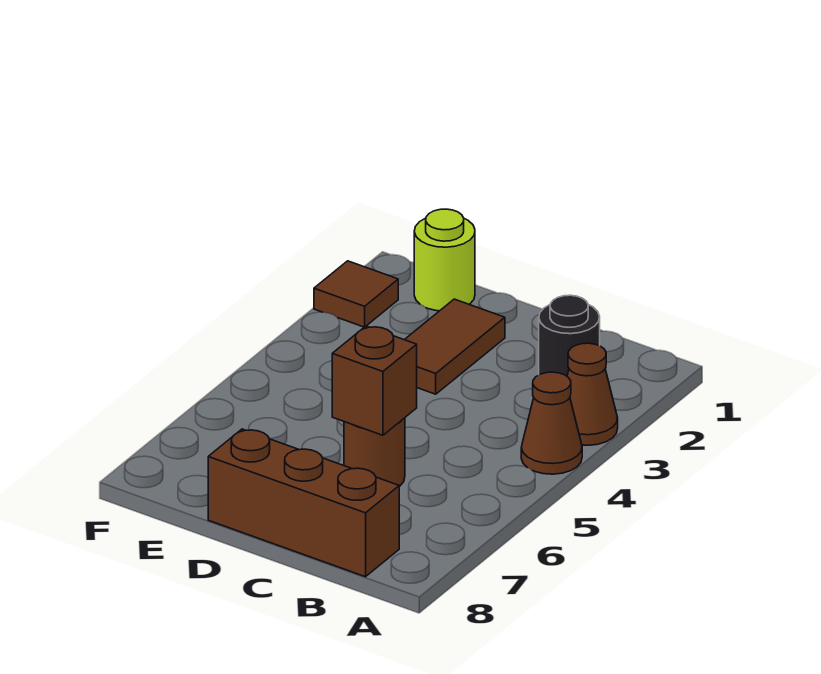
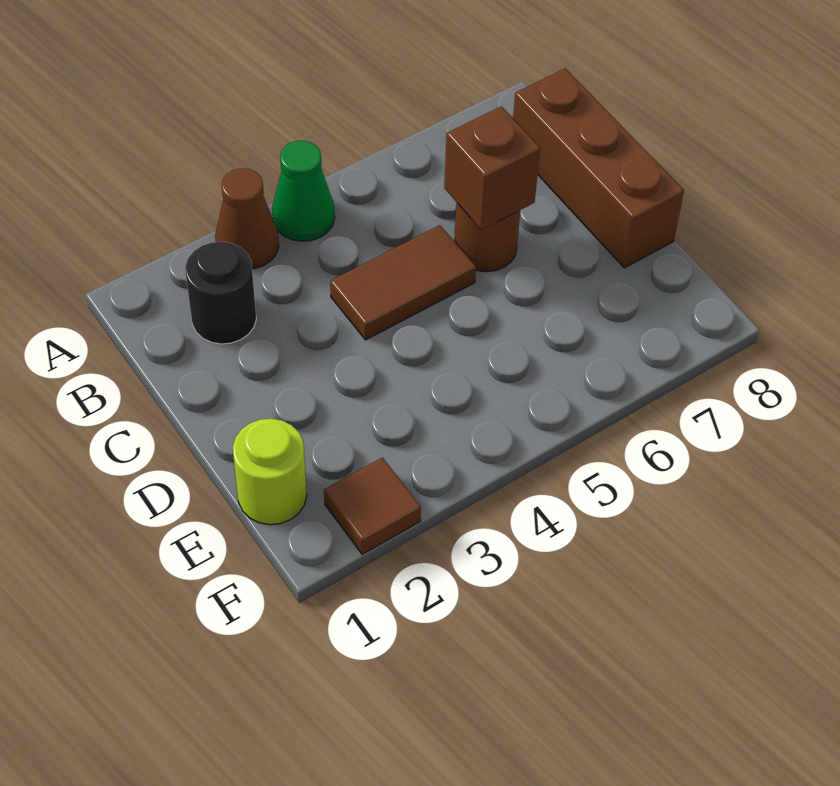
brown 1x1 cone [521,372,582,474] -> green 1x1 cone [272,141,335,241]
brown 1x2 tile [405,299,505,394] -> brown 1x2 tile moved to [330,225,476,340]

